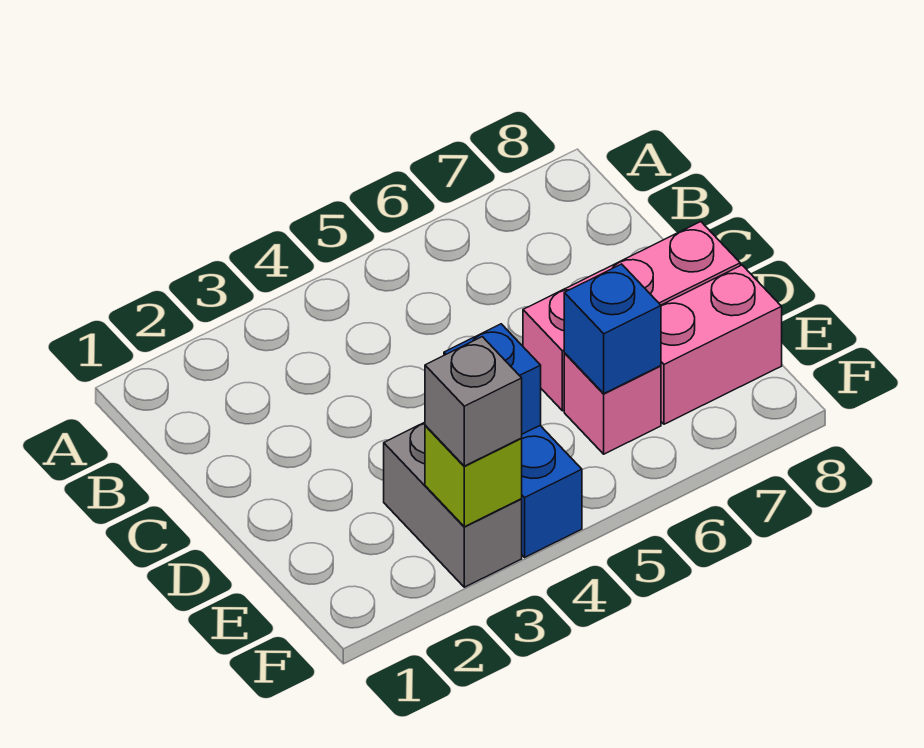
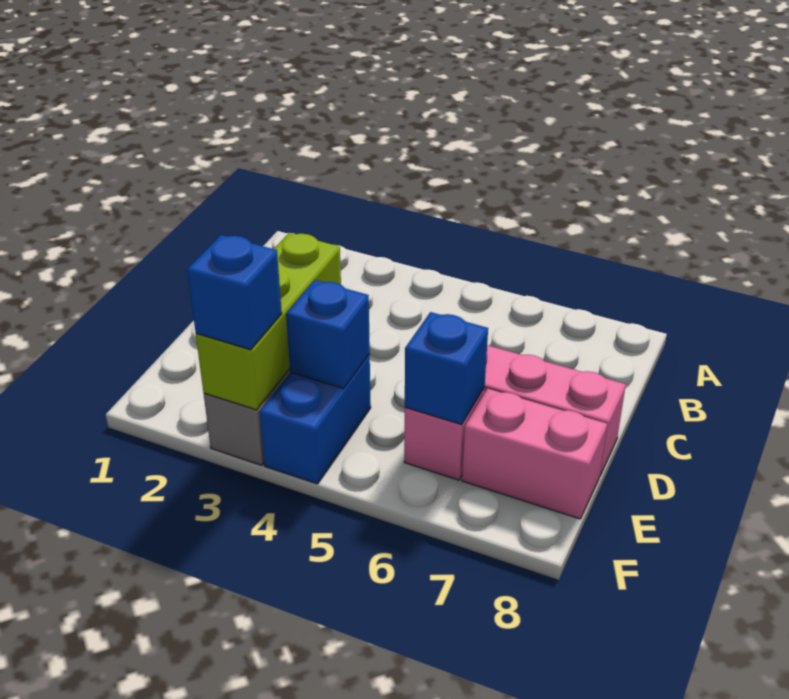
lime 1x1 brick [425,425,522,527] -> lime 1x3 brick [196,233,341,410]
grey 1x1 brick [425,337,522,466] -> blue 1x1 brick [187,235,282,350]

